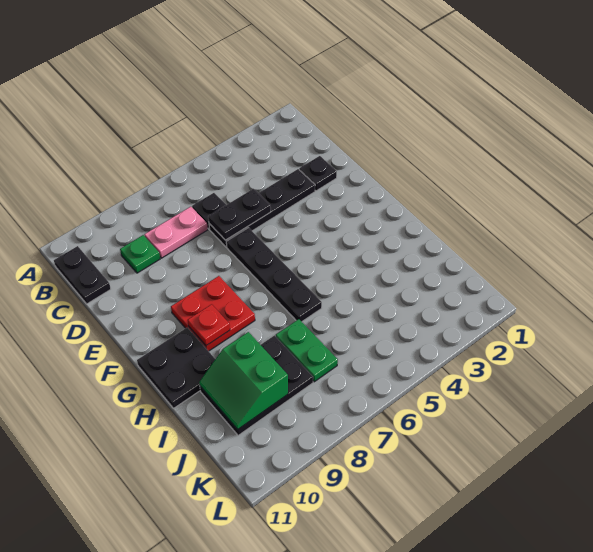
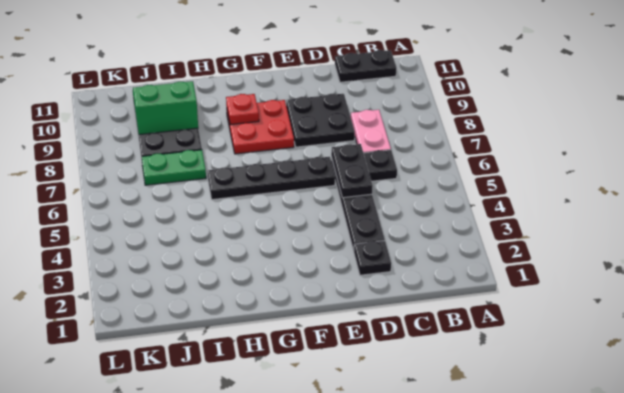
green 1x1 plate [120,235,160,273] -> none
black 2x2 plate [137,327,215,408] -> black 2x2 plate moved to [286,94,355,147]

